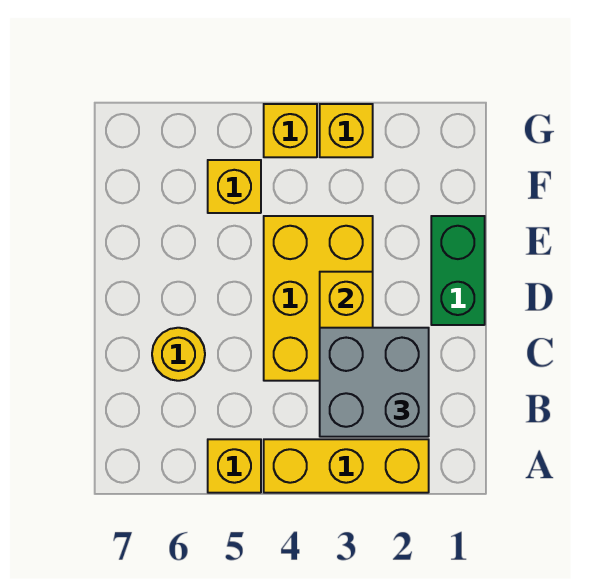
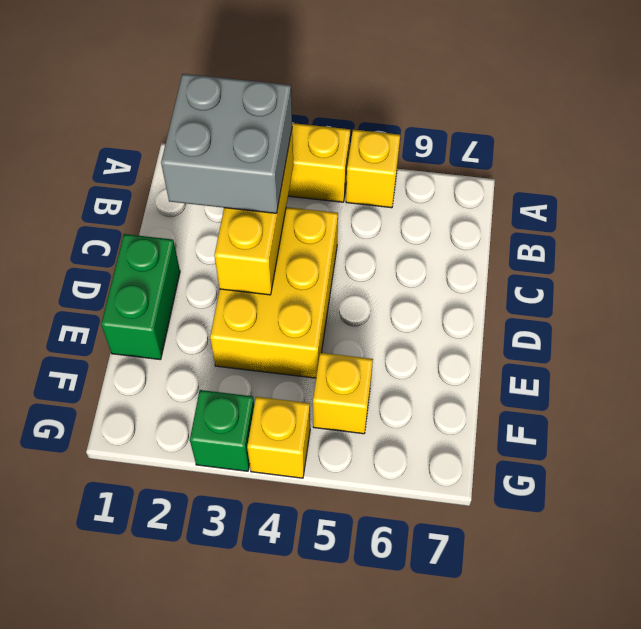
yellow 1x1 round brick [152,328,205,381] -> none
yellow 1x1 brick [320,104,373,157] -> green 1x1 brick [190,390,254,471]

